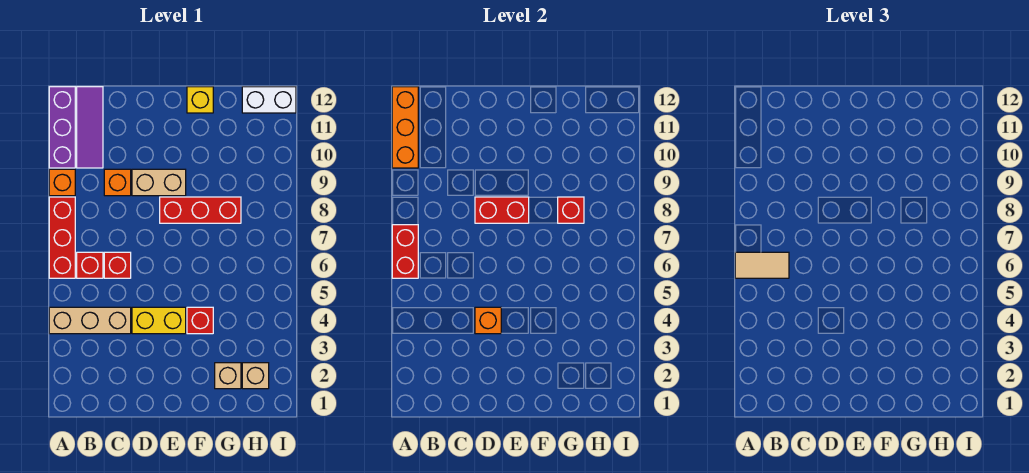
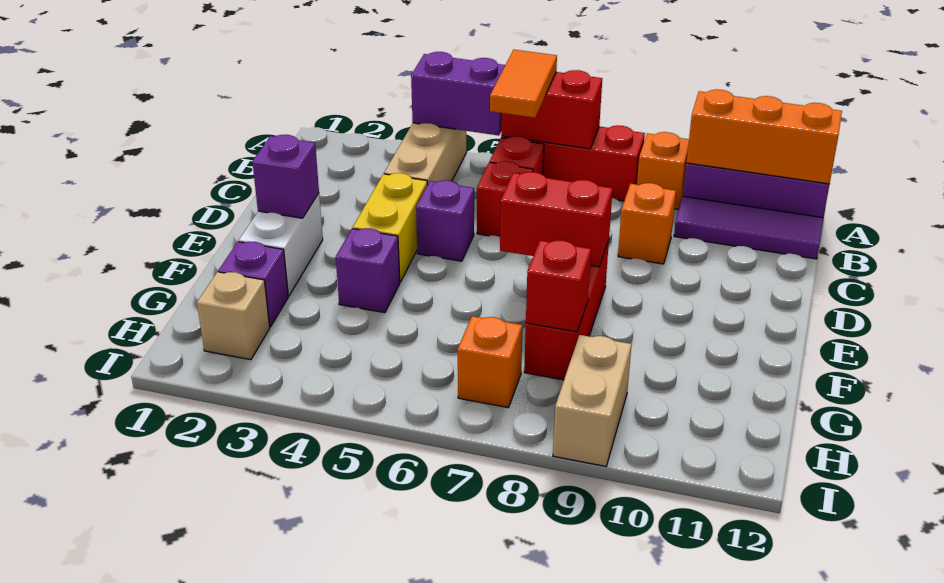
none -> purple 1x2 brick [411,52,505,136]
tan 1x2 tile [735,252,789,278] -> orange 1x2 tile [490,50,557,118]
orange 1x1 brick [475,307,501,334] -> orange 1x1 brick moved to [458,316,523,408]
none -> purple 1x1 brick [416,180,474,261]
red 1x2 brick [475,197,529,223] -> red 1x2 brick turned to [500,172,613,267]
tan 1x2 brick [132,169,186,196] -> tan 1x2 brick moved to [553,335,632,466]
none -> purple 1x1 brick [252,135,319,218]
red 1x1 brick [187,307,213,334] -> purple 1x1 brick [336,228,400,313]
yellow 1x1 brick [187,87,213,113] -> none
tan 1x1 brick [215,363,241,389] -> purple 1x1 brick [218,242,288,327]
white 1x2 brick [242,87,296,113] -> white 1x2 brick moved to [239,193,323,296]

